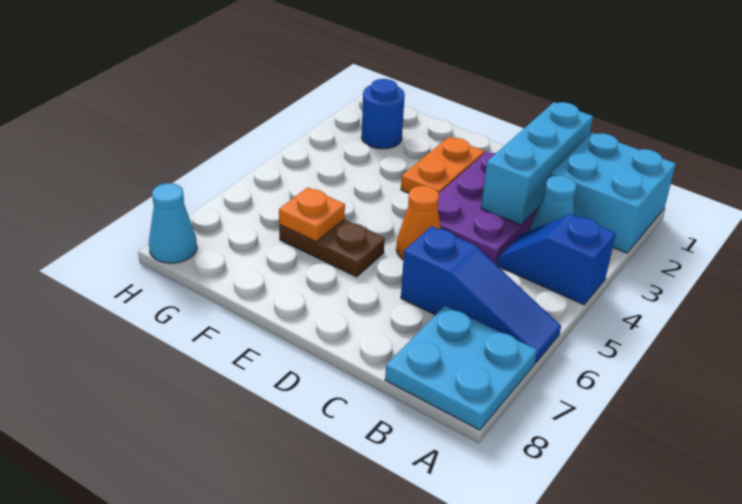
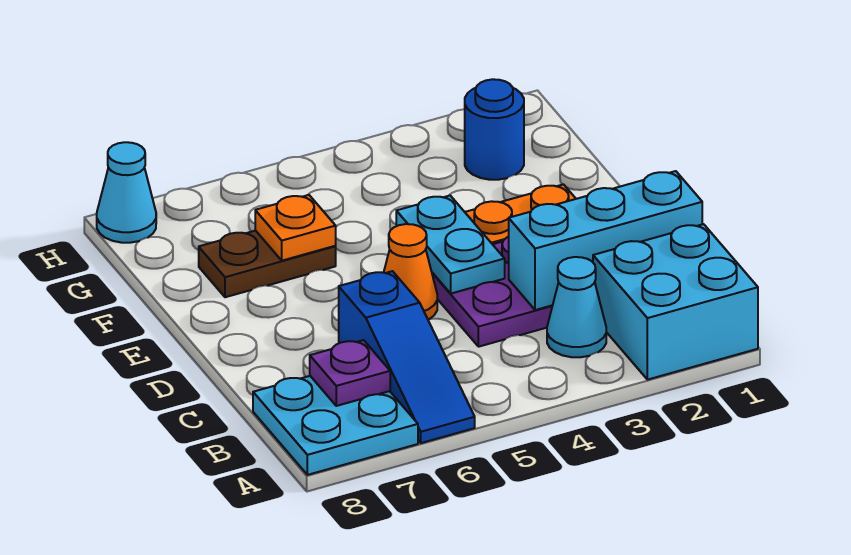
blue 1x2 slope [497,214,616,305] -> none
none -> purple 1x1 plate [310,340,390,406]
none -> cyan 1x2 plate [396,196,505,294]
brown 1x2 plate [279,220,385,277] -> brown 1x2 plate turned to [199,231,336,297]

